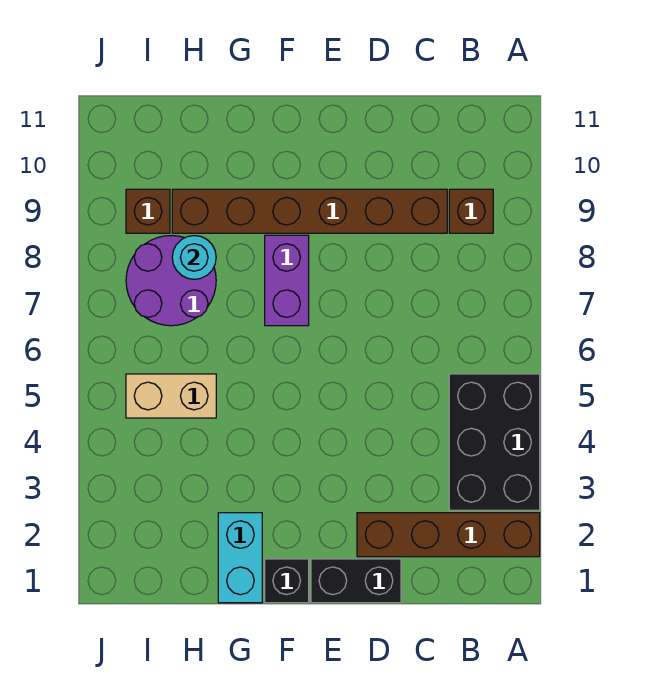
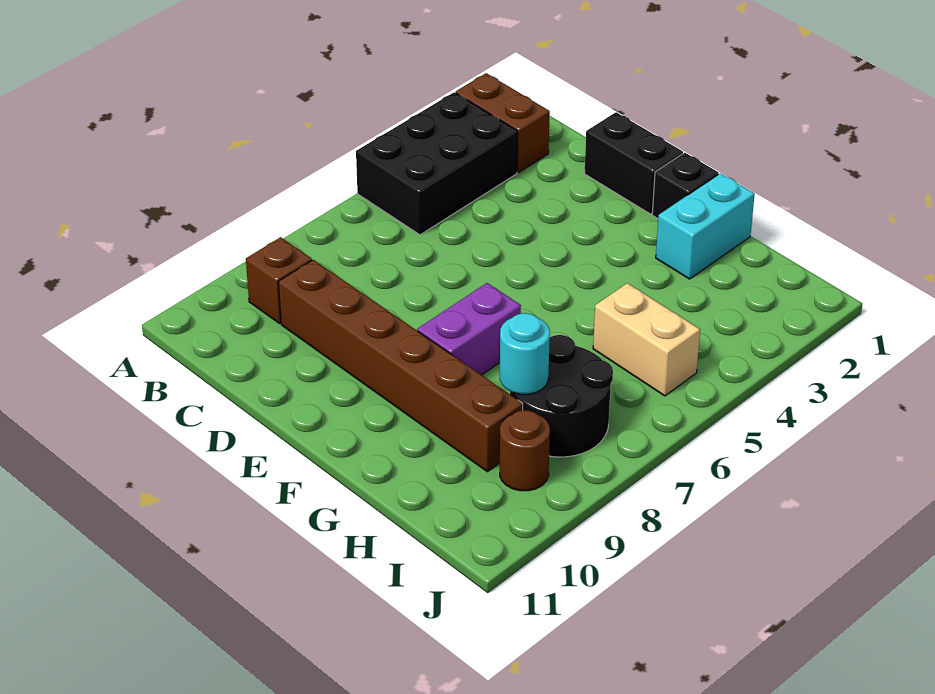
brown 1x4 brick [357,513,540,557] -> brown 1x2 brick [456,73,550,173]
purple 2x2 round brick [126,236,216,326] -> black 2x2 round brick [510,335,613,457]
brown 1x1 brick [126,189,170,233] -> brown 1x1 round brick [500,410,550,491]

